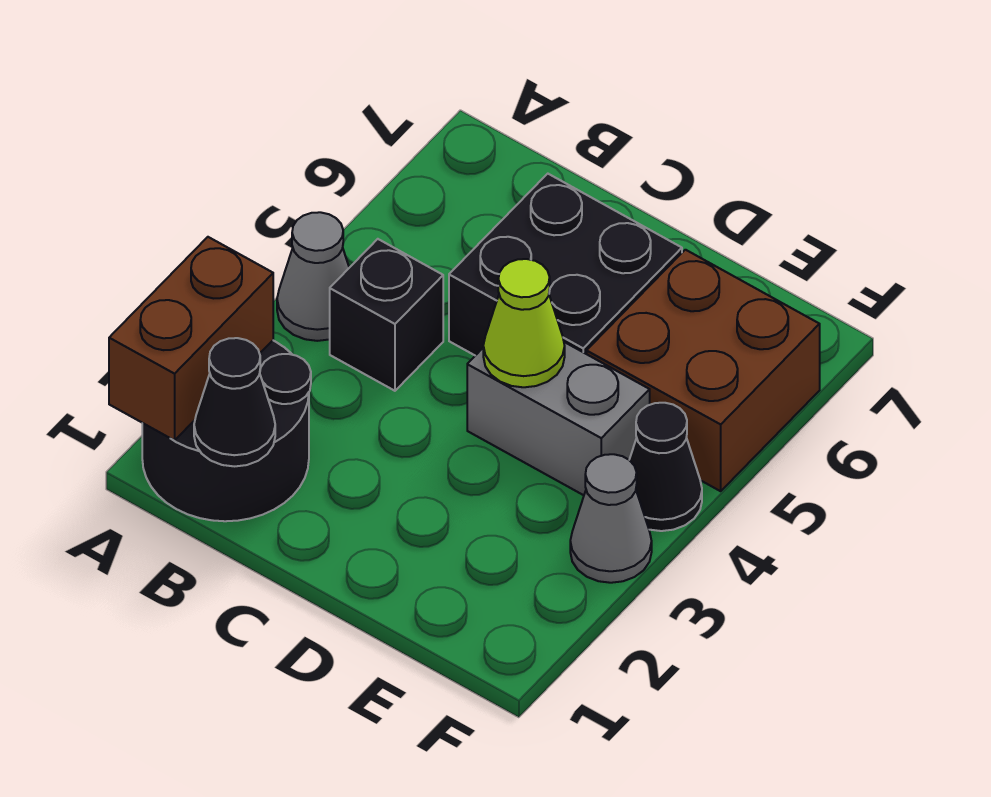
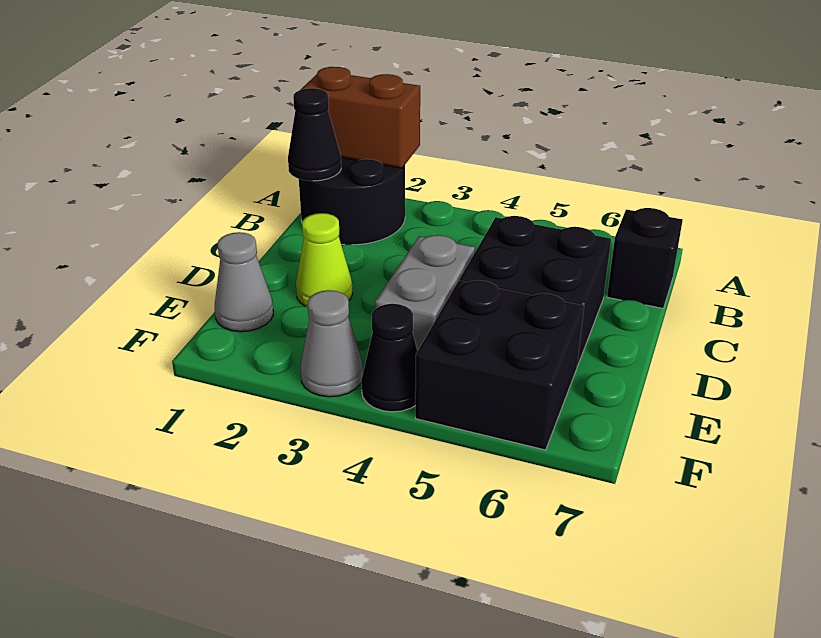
grey 1x1 cone [277,212,349,341] -> grey 1x1 cone moved to [215,232,273,332]
black 1x1 brick [330,239,443,391] -> black 1x1 brick moved to [607,208,683,308]
lime 1x1 cone [483,259,565,387] -> lime 1x1 cone moved to [296,213,353,307]
brown 2x2 brick [587,250,820,491] -> black 2x2 brick [415,280,584,450]

